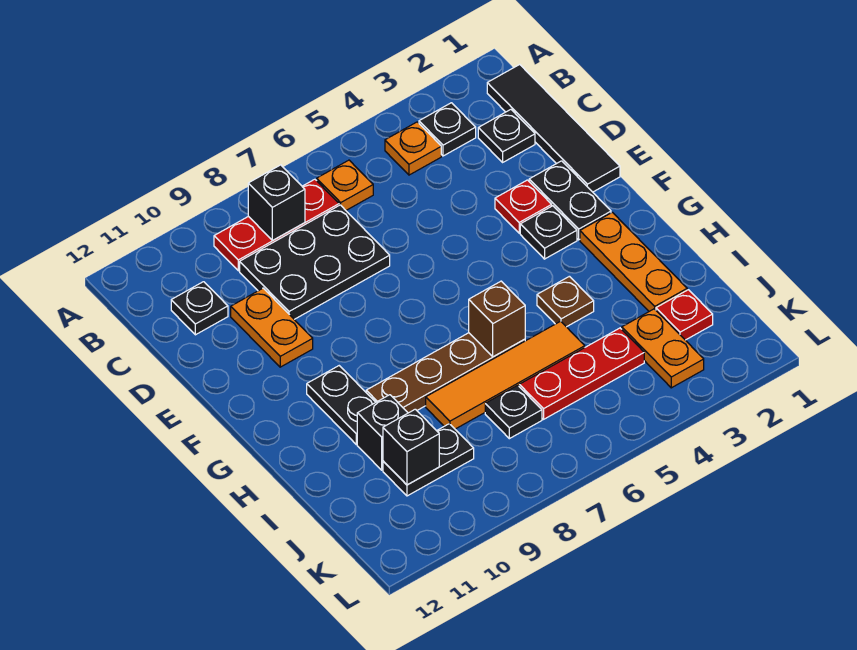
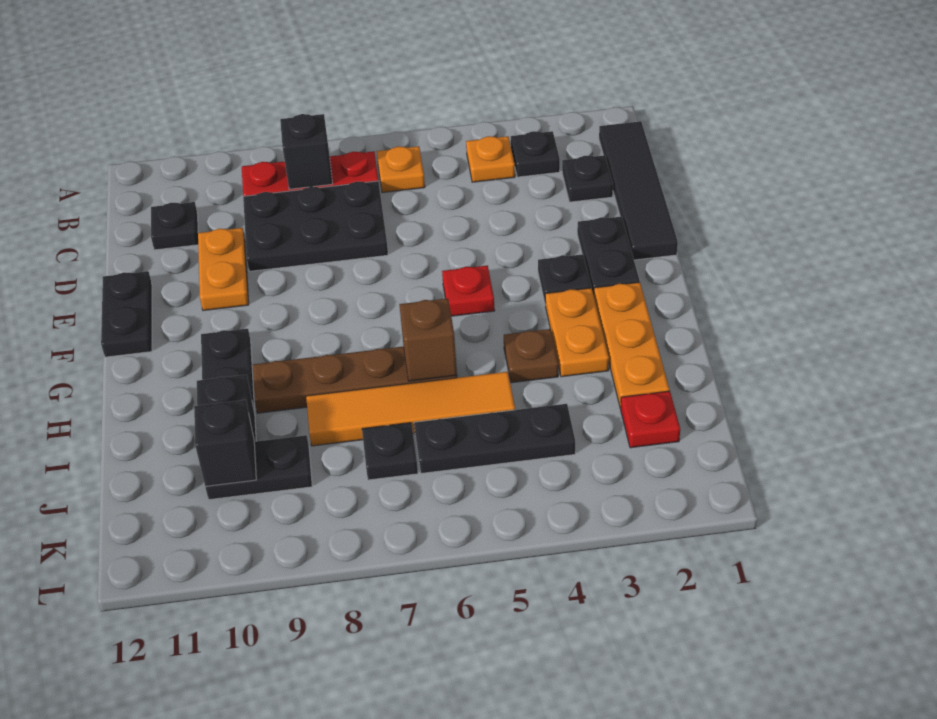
red 1x1 plate [495,180,552,233] -> red 1x1 plate moved to [442,266,495,316]
none -> black 1x2 plate [101,271,152,357]
orange 1x2 plate [622,309,704,388] -> orange 1x2 plate moved to [545,288,609,377]
red 1x3 plate [519,328,644,419] -> black 1x3 plate [414,404,575,473]

